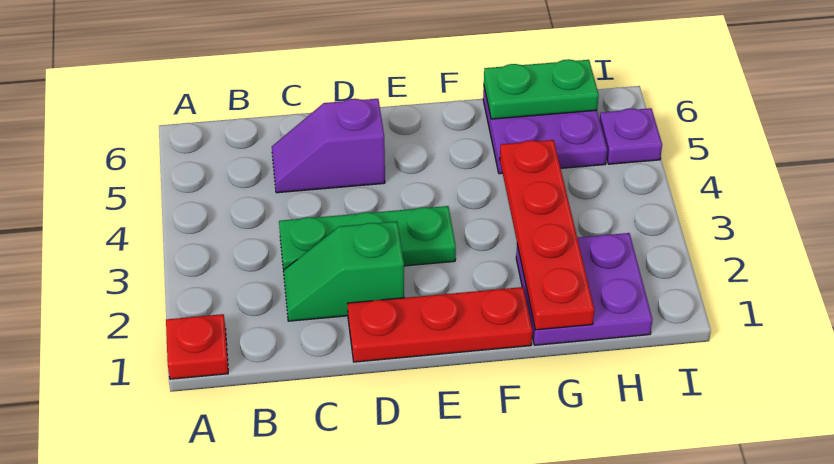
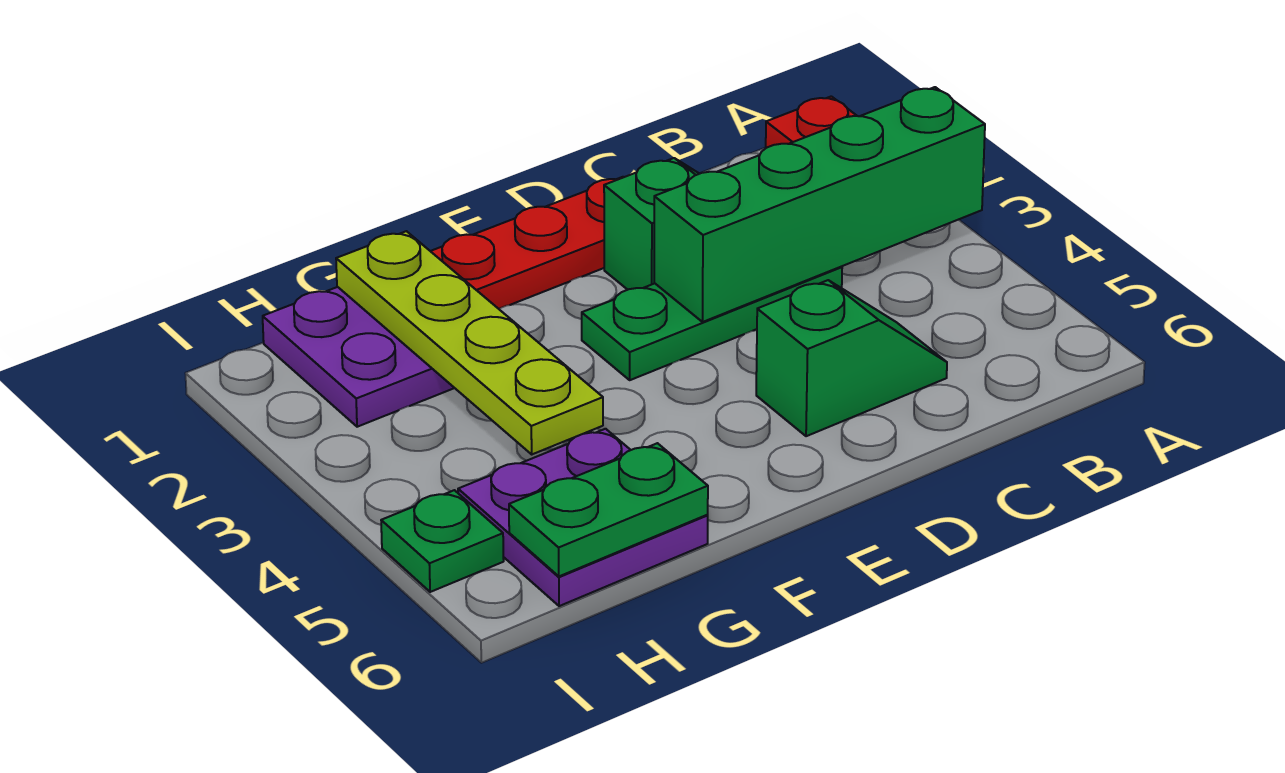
none -> green 1x4 brick [654,87,985,322]
purple 1x2 slope [272,99,385,193] -> green 1x2 slope [756,280,947,436]
red 1x4 plate [499,140,594,330] -> lime 1x4 plate [336,231,603,454]
purple 1x1 plate [600,108,662,164] -> green 1x1 plate [381,490,504,592]

